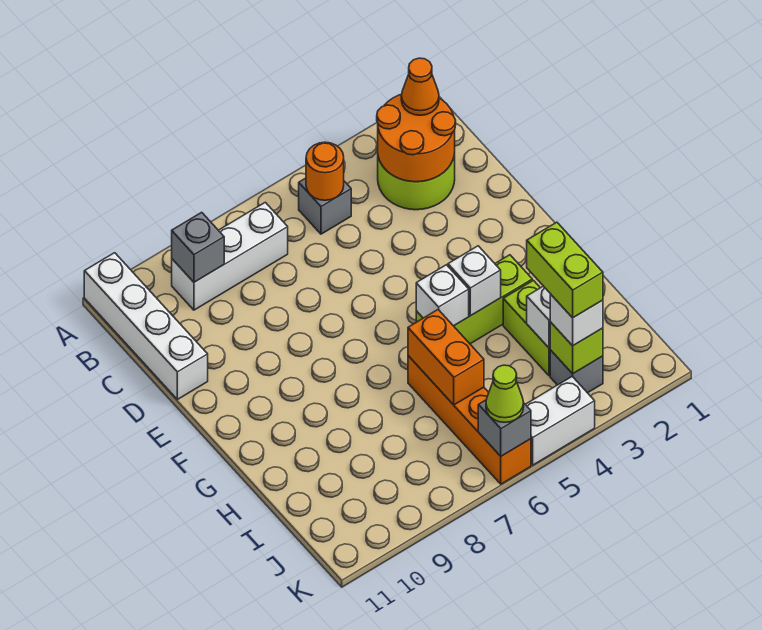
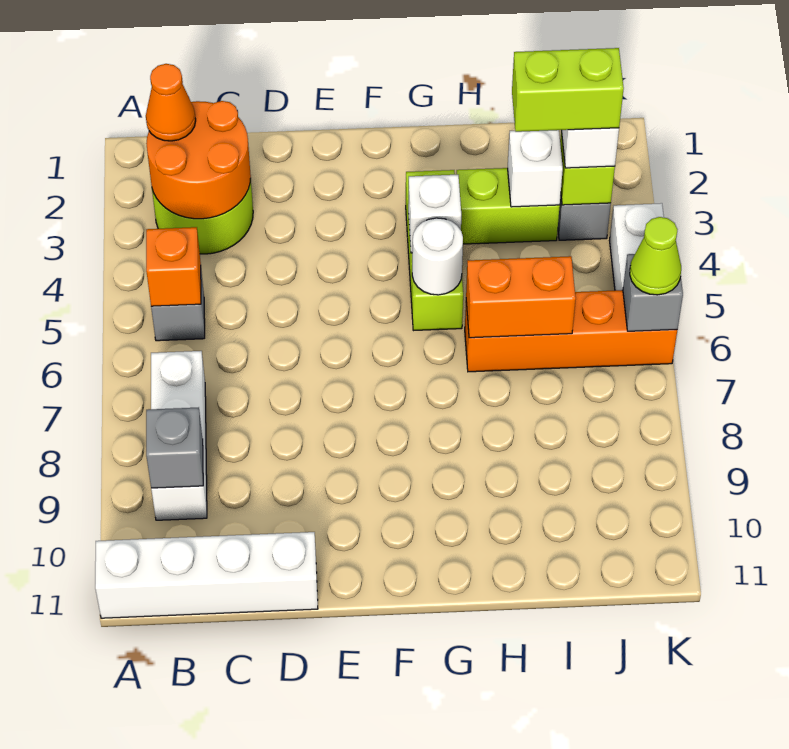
orange 1x1 round brick [306,142,344,200] -> orange 1x1 brick [146,227,201,306]
white 1x1 brick [416,265,469,326] -> white 1x1 round brick [412,218,463,295]

